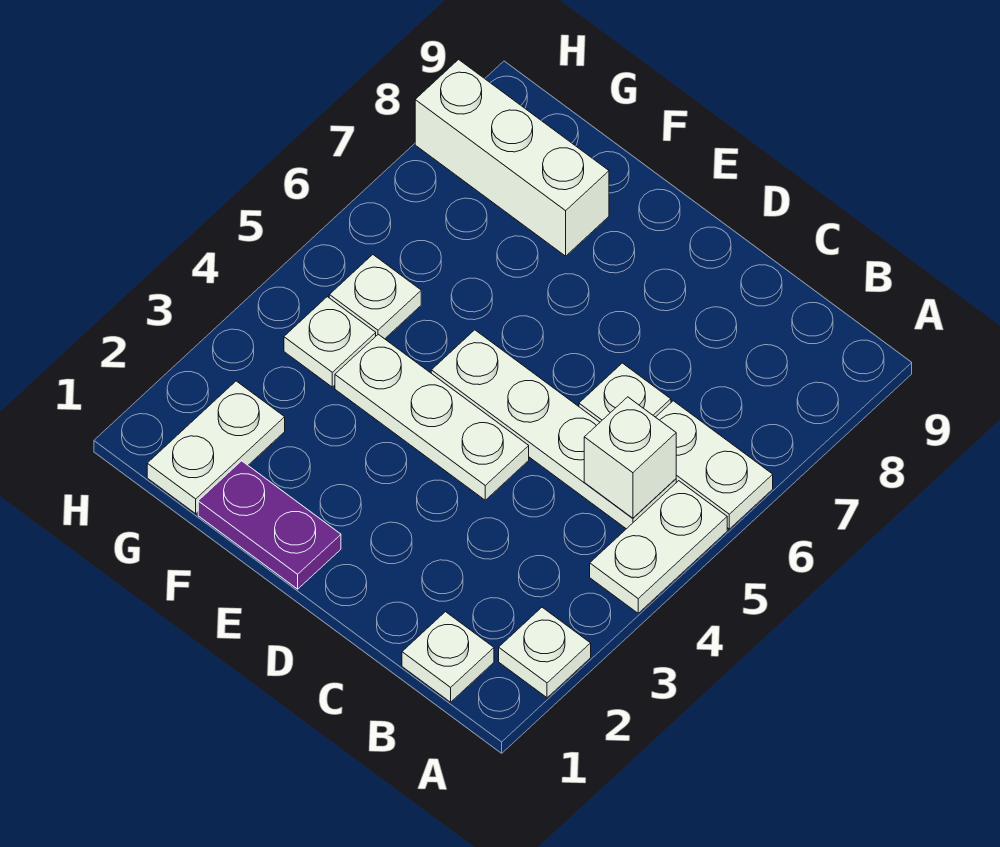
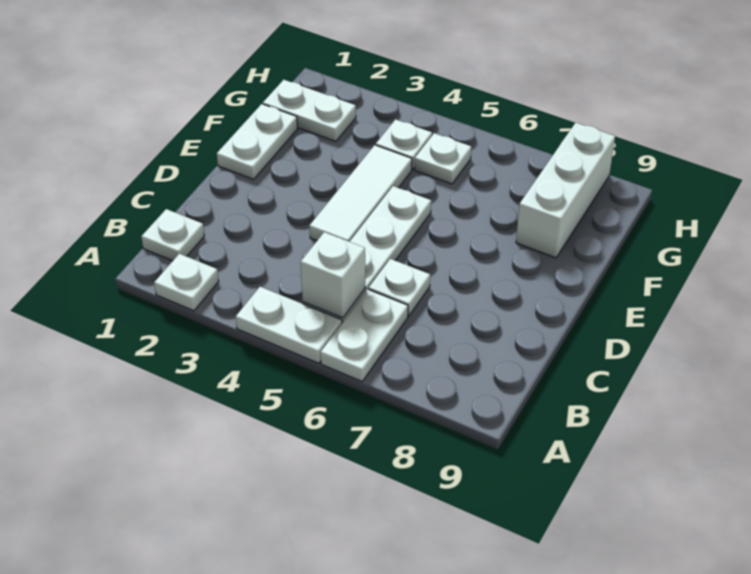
white 1x3 plate [335,334,529,500] -> white 1x3 tile [309,145,412,242]
purple 1x2 plate [198,461,341,589] -> white 1x2 plate [217,104,297,179]

